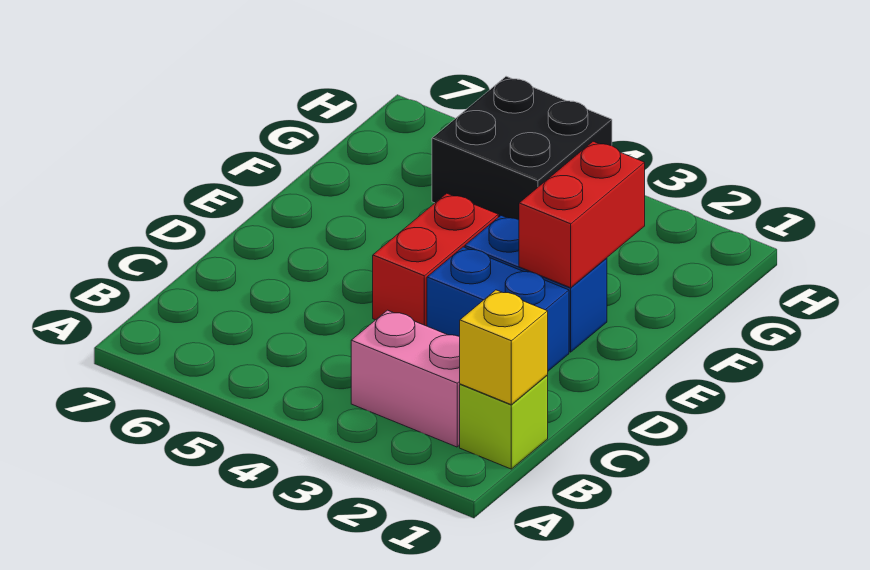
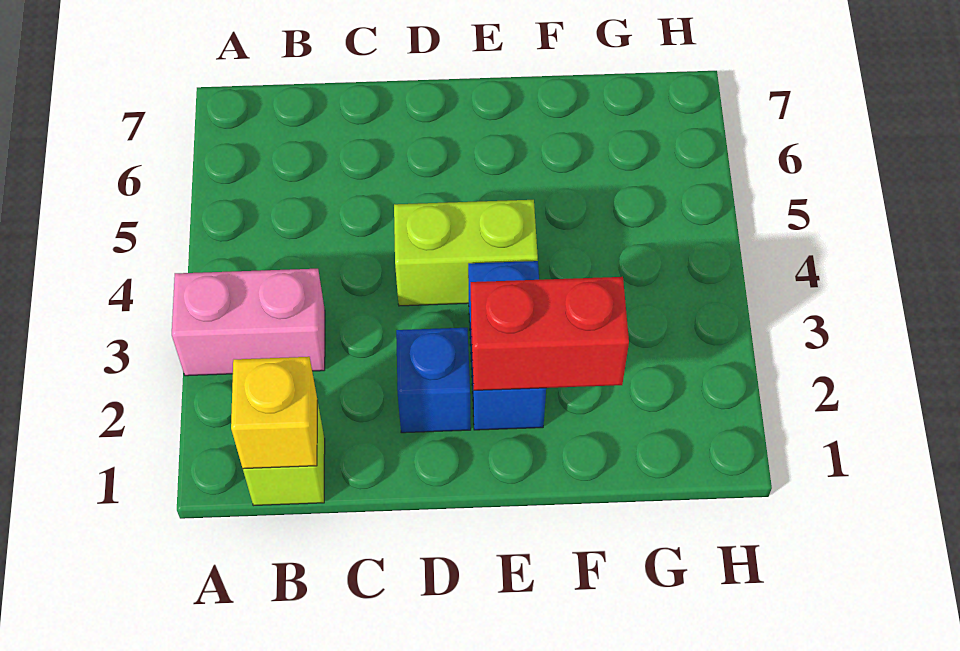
pink 1x2 brick [351,310,460,447] -> pink 1x2 brick turned to [172,269,325,376]
blue 1x2 brick [427,247,569,371] -> blue 1x1 brick [396,328,471,433]
red 1x2 brick [373,193,498,326] -> lime 1x2 brick [394,200,538,306]
black 2x2 brick [432,76,612,220] -> none

